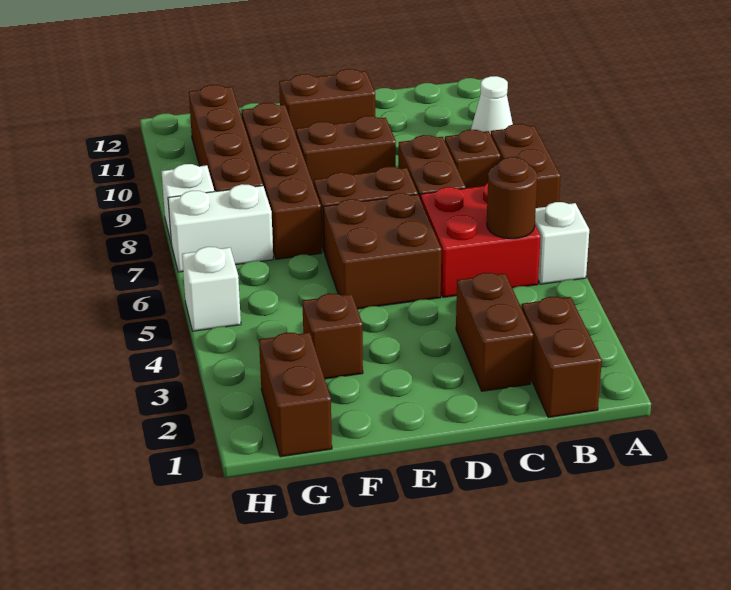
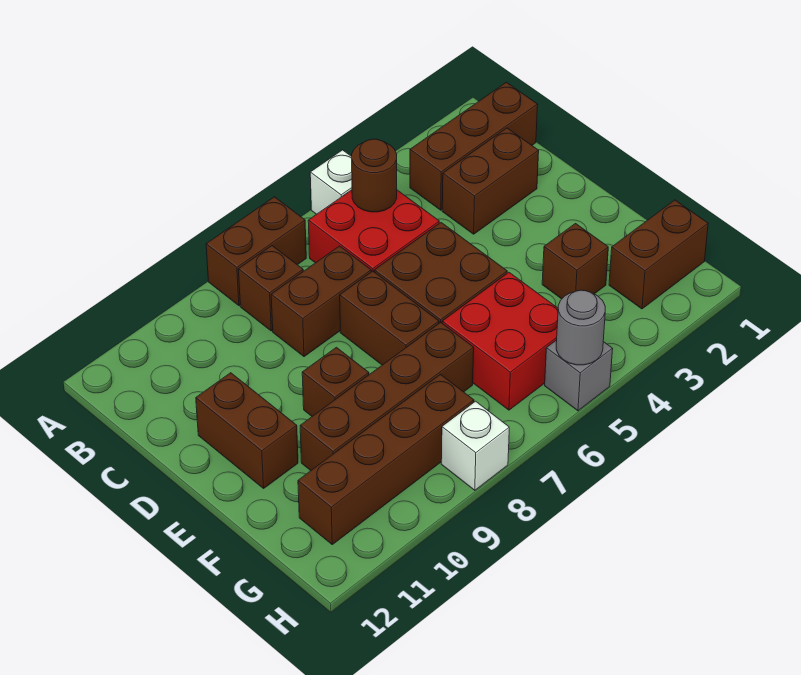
white 1x1 cone [471,76,513,134] -> none
brown 1x2 brick [522,297,602,418] -> brown 1x3 brick [410,82,538,210]
brown 1x2 brick [296,116,396,185] -> brown 1x1 brick [302,347,369,416]
none -> red 2x2 brick [442,272,558,410]
white 1x2 brick [168,184,273,272] -> none
white 1x1 brick [182,247,241,331] -> grey 1x1 brick [545,340,613,411]
none -> grey 1x1 round brick [556,290,605,365]

